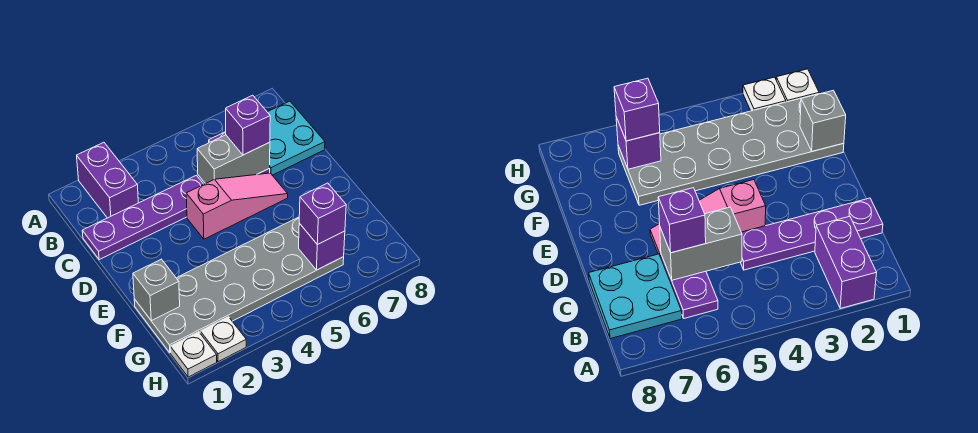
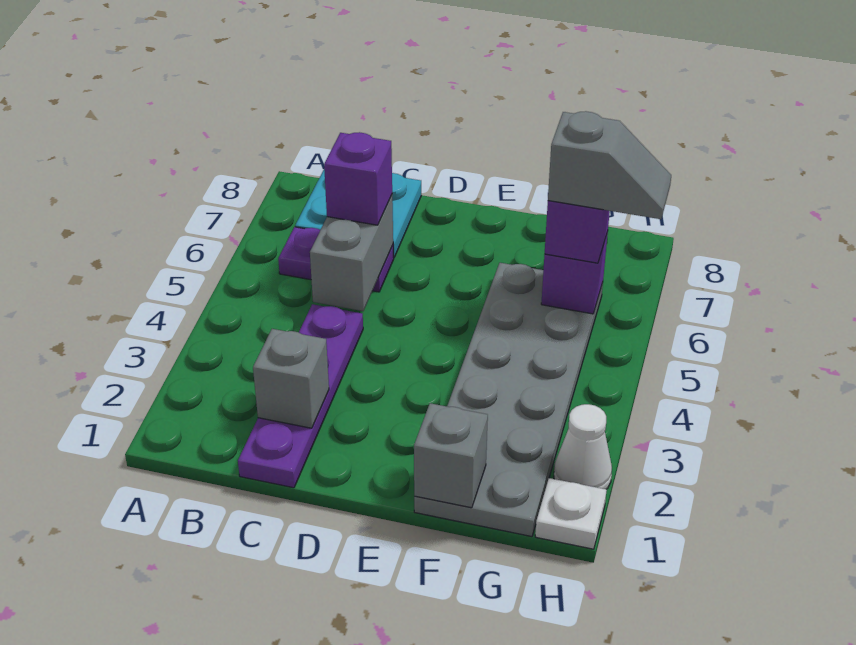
purple 1x2 brick [77,142,138,218] -> none
none -> grey 1x1 brick [253,329,329,428]
pink 1x3 slope [186,173,288,239] -> none
none -> grey 1x2 slope [548,111,671,219]
white 1x1 plate [200,317,246,362] -> white 1x1 cone [554,404,612,489]

